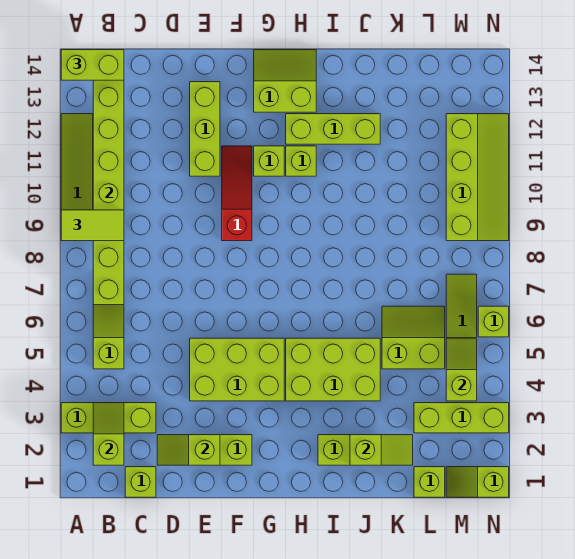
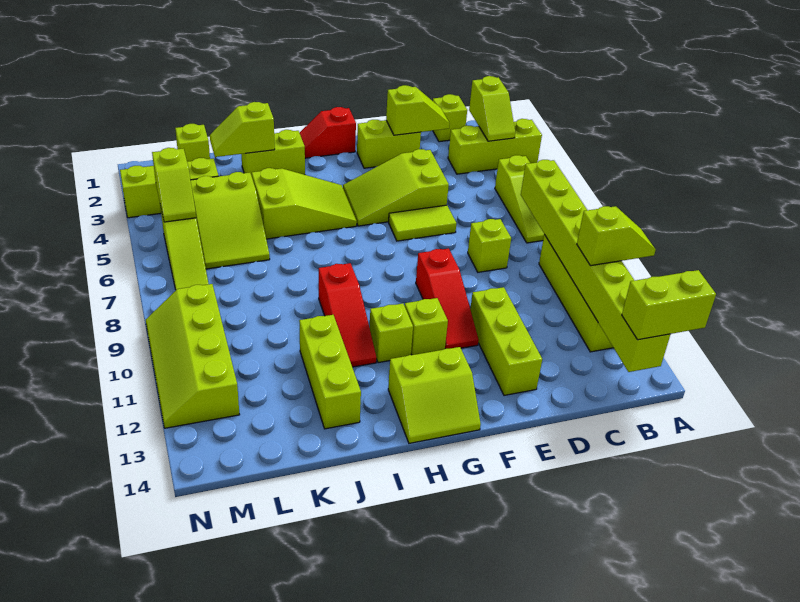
lime 1x2 tile [61,210,124,241] -> lime 1x2 tile moved to [389,205,457,241]
lime 2x3 brick [190,338,284,401] -> lime 2x3 slope [343,149,449,226]
none -> red 1x2 slope [300,107,356,158]
lime 2x3 brick [286,338,380,401] -> lime 2x3 slope [252,168,357,239]
lime 1x3 brick [286,114,380,144] -> lime 1x3 brick turned to [299,315,361,429]
none -> red 1x3 slope [319,263,377,367]
lime 2x2 slope [382,306,445,369] -> lime 2x3 slope [191,172,270,269]
lime 1x2 slope [446,467,509,497] -> lime 1x2 slope moved to [577,206,656,266]
lime 1x1 brick [478,306,509,337] -> lime 1x1 brick moved to [468,219,511,272]

